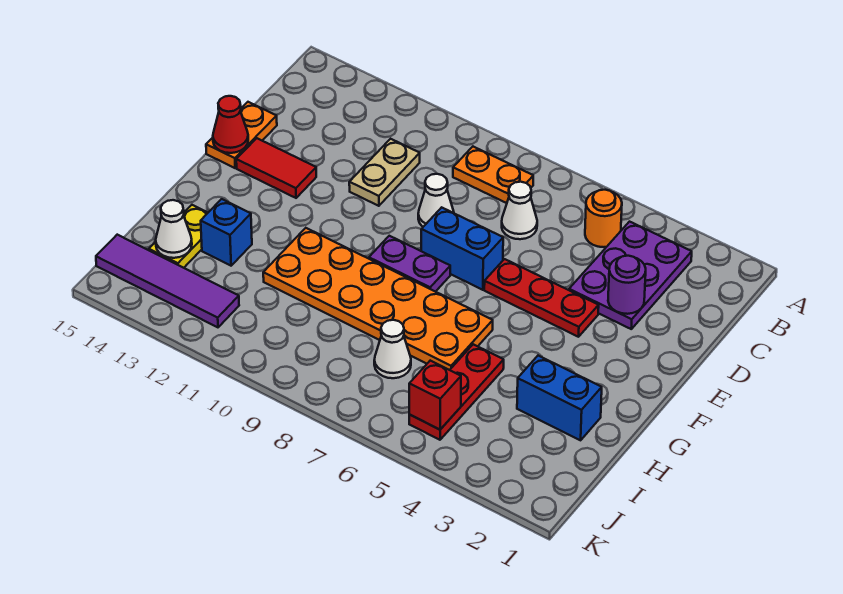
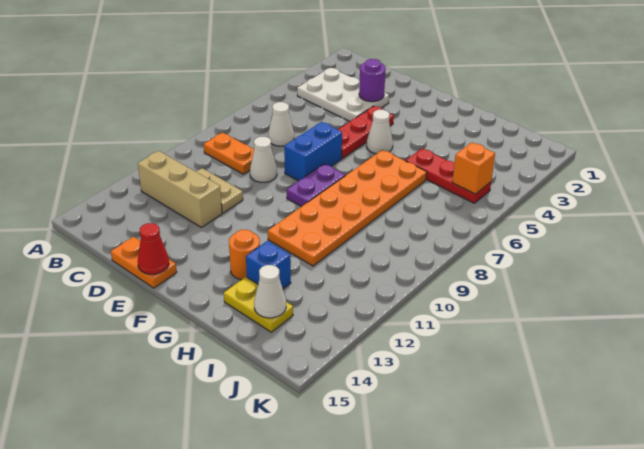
purple 2x3 plate [569,222,692,329] -> white 2x3 plate [297,68,389,121]
orange 1x1 round brick [585,190,622,247] -> orange 1x1 round brick moved to [229,230,260,280]
orange 1x2 plate [453,147,533,203] -> orange 1x2 plate turned to [204,133,254,174]
none -> tan 1x3 brick [138,151,222,227]
red 1x2 tile [236,138,316,198] -> none
blue 1x2 brick [517,356,602,440] -> none
white 1x1 cone [374,320,411,378] -> white 1x1 cone moved to [367,110,393,154]
red 1x1 brick [409,361,461,430] -> orange 1x1 brick [452,142,495,194]
purple 1x4 tile [96,235,239,327] -> none

